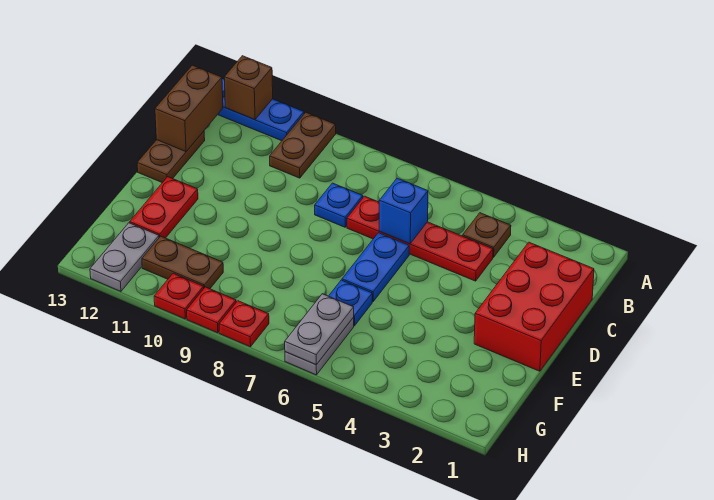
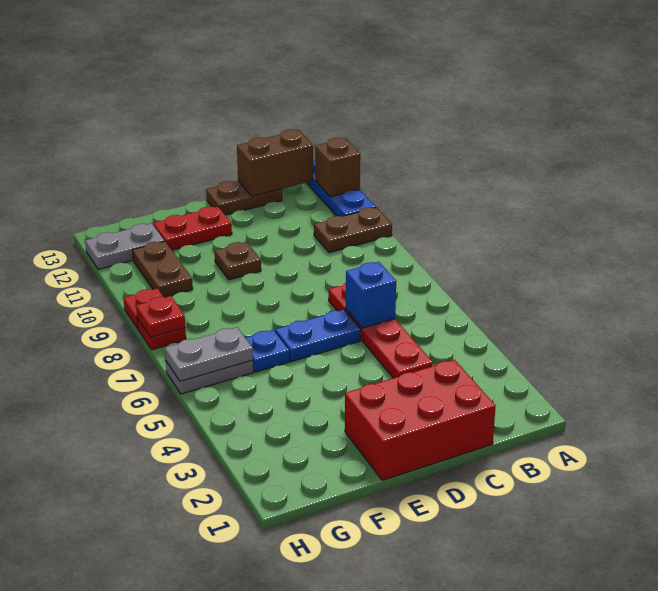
brown 1x1 plate [463,213,511,257] -> brown 1x1 plate moved to [215,242,261,280]
blue 1x1 plate [315,183,363,227] -> none
red 1x1 plate [154,273,204,319] -> red 1x1 plate moved to [136,296,185,337]

